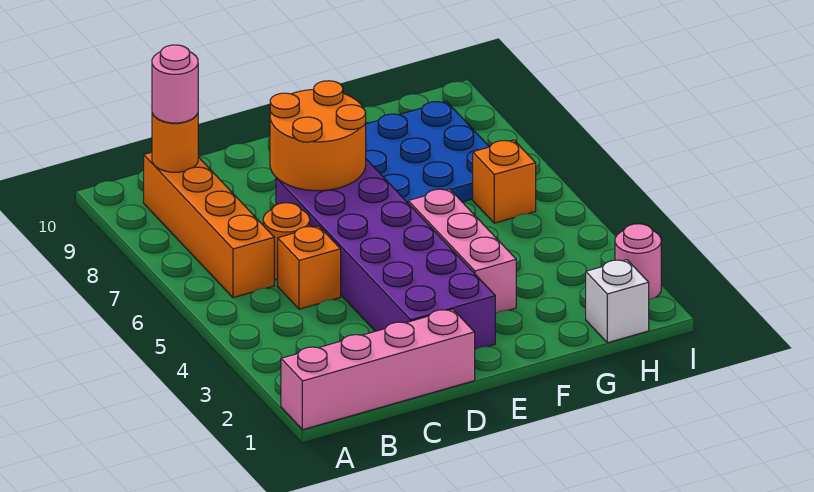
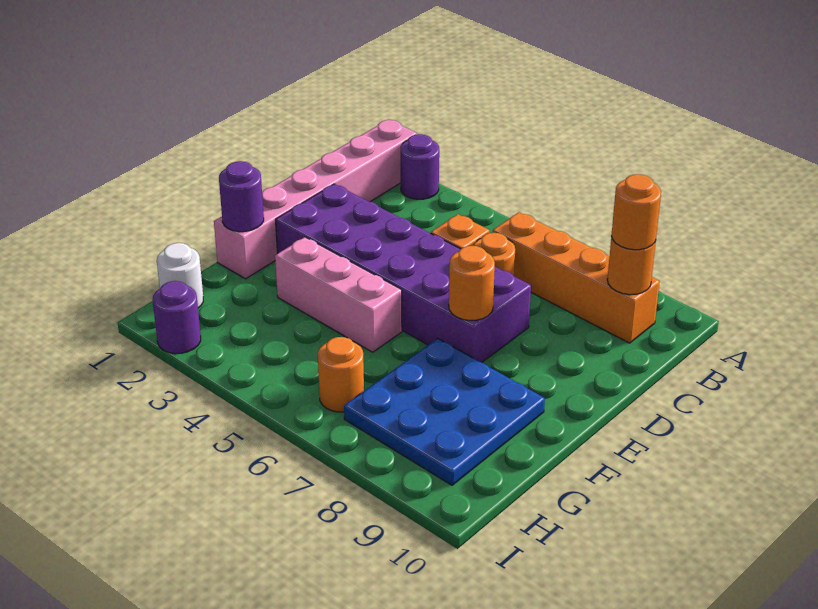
pink 1x4 brick [281,309,475,430] -> pink 1x6 brick [214,119,417,279]
none -> purple 1x1 round brick [400,134,439,199]
pink 1x1 round brick [152,45,198,123] -> orange 1x1 round brick [611,174,661,250]
orange 2x2 round brick [270,81,366,191] -> orange 1x1 round brick [449,246,495,320]
none -> purple 1x1 round brick [219,161,264,232]
white 1x1 brick [586,260,649,343] -> white 1x1 round brick [157,243,203,308]
orange 1x1 brick [473,140,536,223] -> orange 1x1 round brick [318,337,364,412]
pink 1x1 round brick [615,224,661,300] -> purple 1x1 round brick [153,281,201,354]

